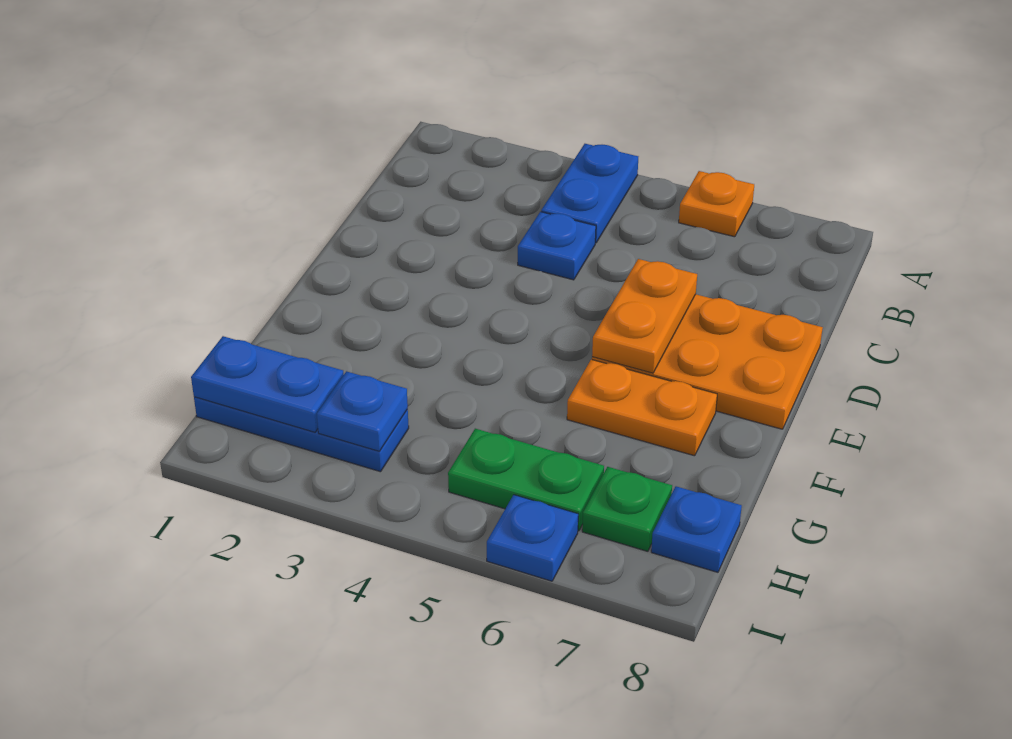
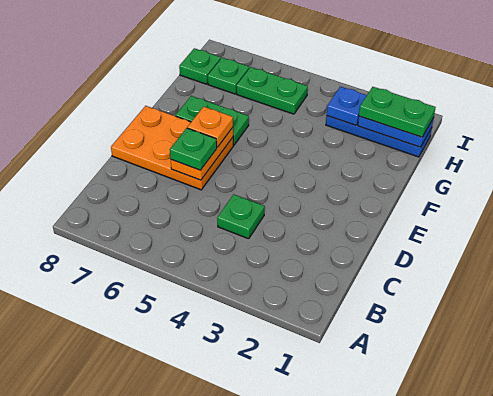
blue 1x2 plate [541,144,638,243] -> none
orange 1x1 plate [679,171,754,237] -> orange 1x1 plate moved to [187,107,233,147]
blue 1x1 plate [518,212,596,280] -> green 1x1 plate [217,194,265,239]
none -> green 1x1 plate [170,128,217,170]
orange 1x2 plate [567,359,717,456] -> green 1x2 plate [176,96,249,145]
none -> green 1x2 plate [359,87,436,137]
blue 1x1 plate [651,486,742,572] -> green 1x1 plate [179,48,221,84]
blue 1x1 plate [487,495,578,581] -> none

